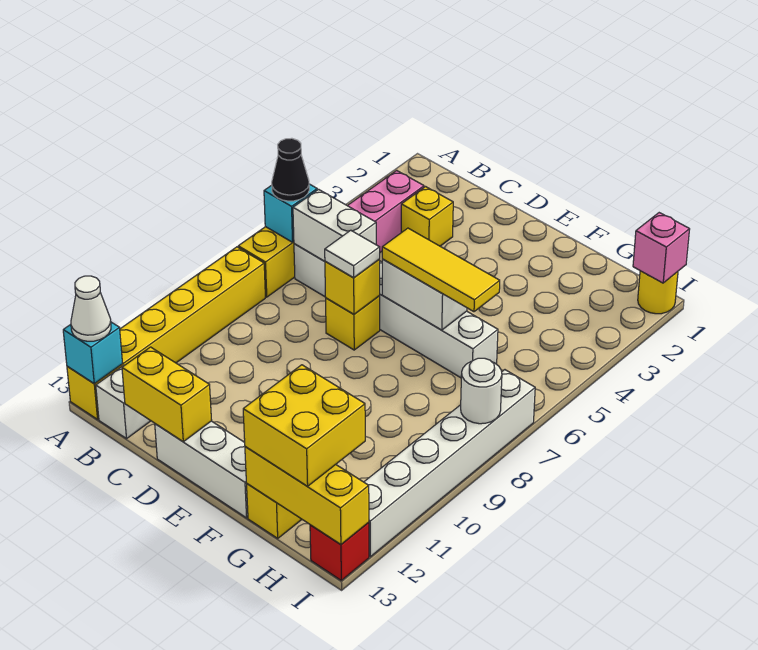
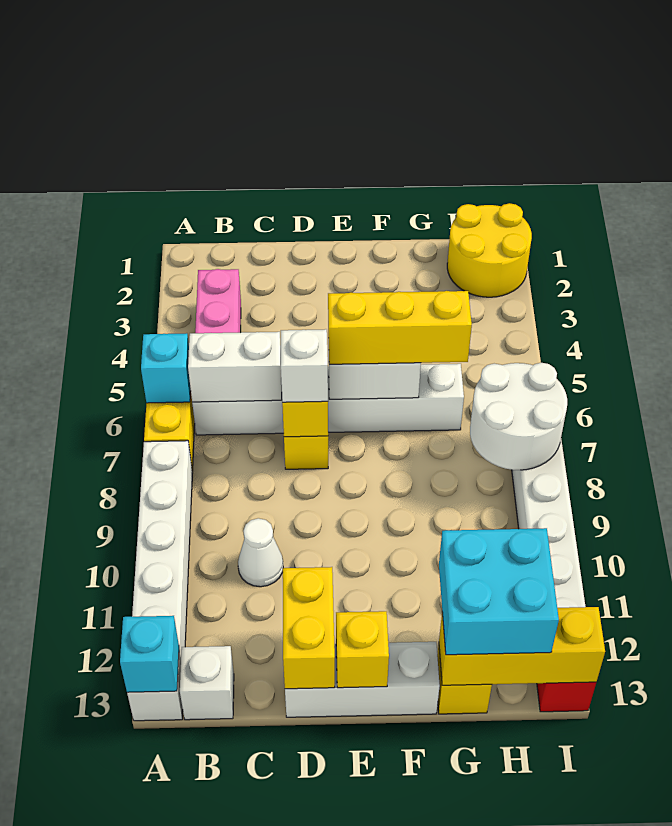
black 1x1 cone [272,138,309,201] -> none
yellow 1x6 brick [67,247,265,419] -> white 1x6 brick [127,441,192,721]
white 1x1 cone [71,276,111,341] -> white 1x1 cone moved to [238,518,283,587]
yellow 1x1 brick [401,187,453,246] -> yellow 1x1 brick moved to [336,611,389,688]
yellow 1x2 brick [122,347,212,442] -> yellow 1x2 brick turned to [283,567,335,689]
white 1x1 tile [325,230,380,278] -> white 1x1 brick [281,329,328,402]
yellow 1x3 tile [382,228,500,312] -> yellow 1x3 brick [328,291,472,364]
yellow 2x2 brick [243,365,365,486] -> cyan 2x2 brick [439,528,559,655]
yellow 1x1 round brick [638,271,678,314] -> yellow 2x2 round brick [447,203,532,297]
pink 1x1 brick [633,213,690,283] -> none
white 1x1 round brick [461,358,502,424] -> white 2x2 round brick [470,363,567,470]

